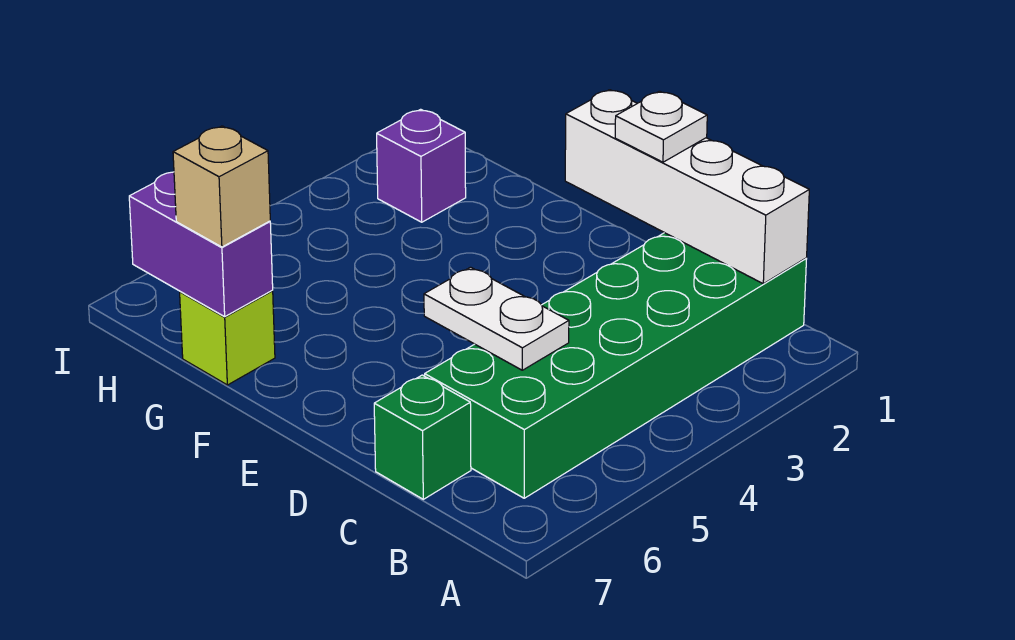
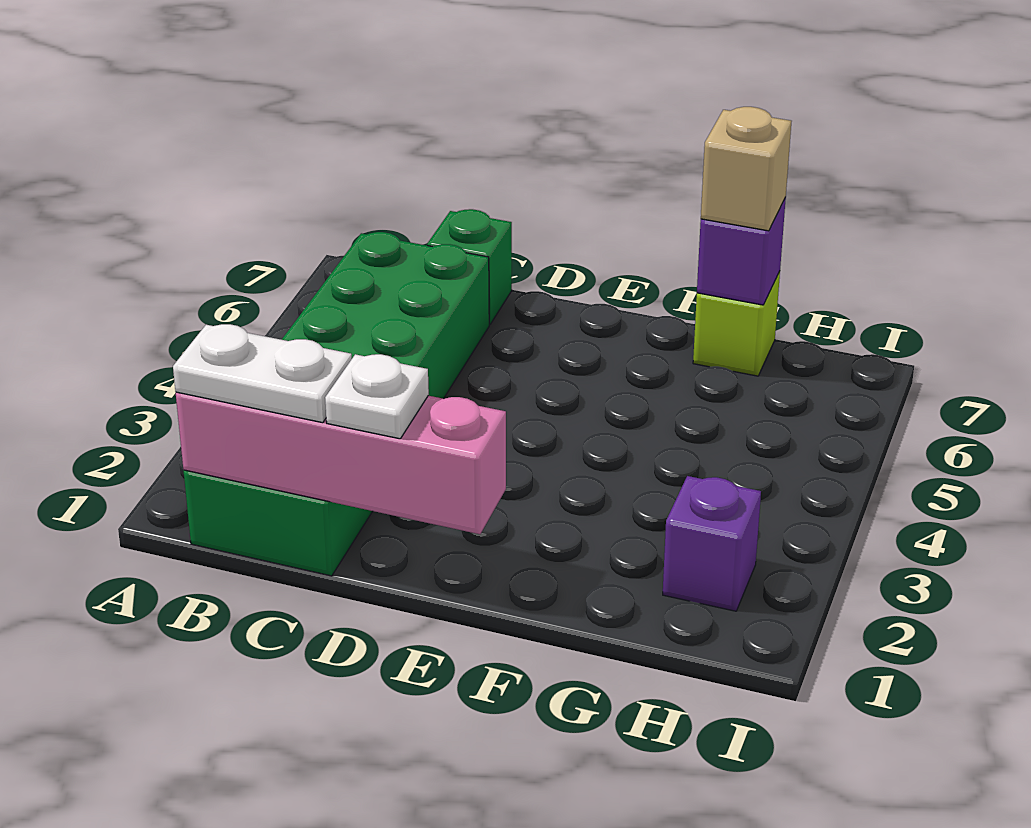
white 1x4 brick [565,90,809,284] -> pink 1x4 brick [176,392,506,534]
white 1x2 plate [424,267,569,370] -> white 1x2 plate moved to [173,324,352,423]
purple 1x2 brick [129,172,273,317] -> purple 1x1 brick [697,197,786,305]

